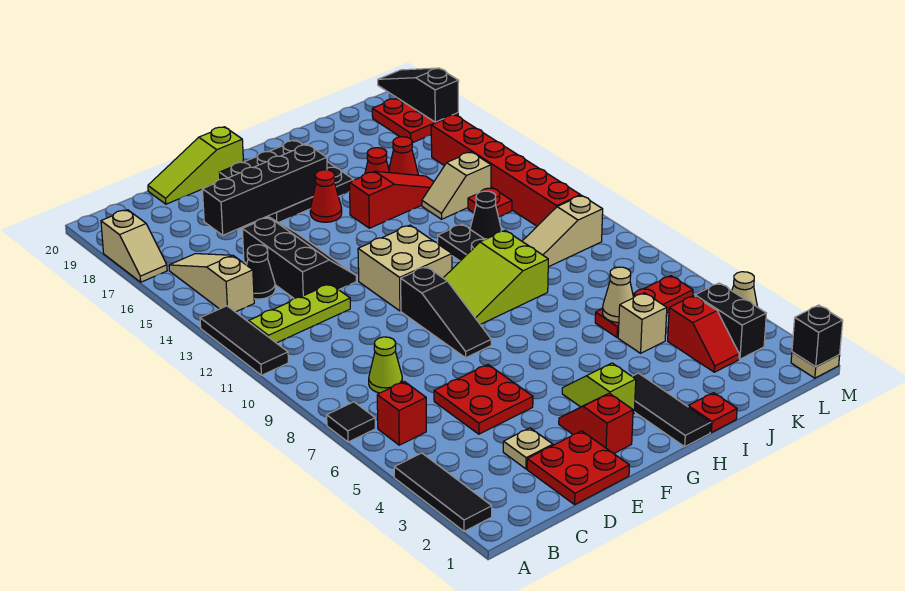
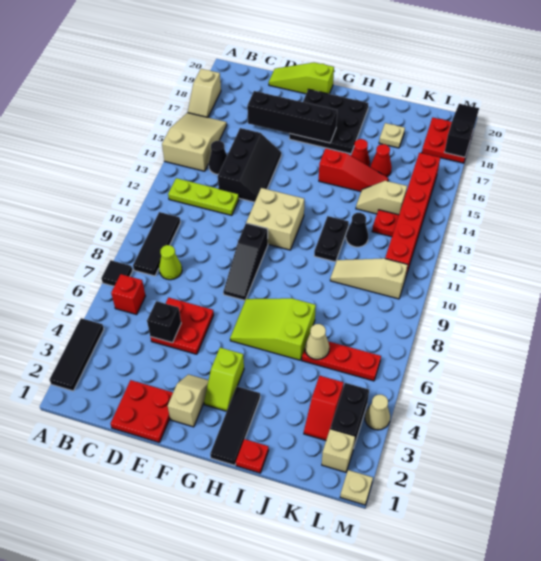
black 1x3 tile [200,306,288,375] -> black 1x3 tile moved to [133,212,180,276]
tan 1x3 slope [169,254,254,312] -> tan 2x3 slope [162,113,227,171]
tan 1x1 plate [503,428,553,469] -> tan 1x1 plate moved to [379,123,405,148]
red 1x2 slope [559,393,633,453] -> tan 1x2 slope [168,374,209,427]
lime 1x2 slope [562,363,636,414] -> lime 1x2 slope turned to [204,348,244,411]
lime 2x3 slope [444,230,548,324] -> lime 2x3 slope moved to [230,298,316,360]
red 1x1 cone [310,170,342,222] -> none
tan 1x1 brick [618,293,667,353] -> tan 1x1 brick moved to [322,429,355,472]
black 1x1 brick [792,305,843,367] -> black 1x1 brick moved to [147,301,181,343]

